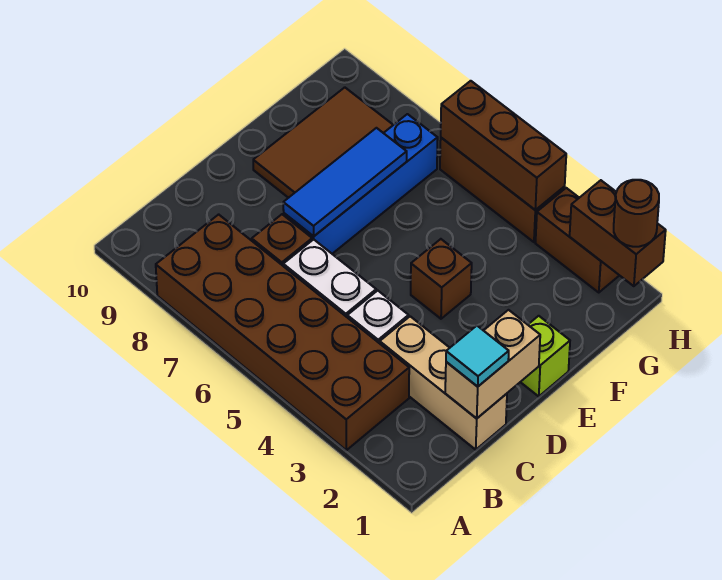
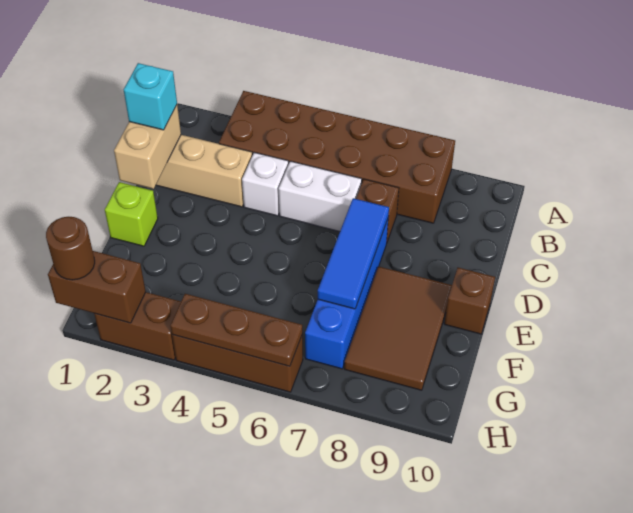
cyan 1x1 tile [446,326,509,387] -> cyan 1x1 brick [124,63,177,130]
brown 1x1 brick [411,239,472,319] -> brown 1x1 brick moved to [444,268,495,334]
brown 1x3 brick [441,81,566,210] -> brown 1x3 plate [170,294,302,366]

